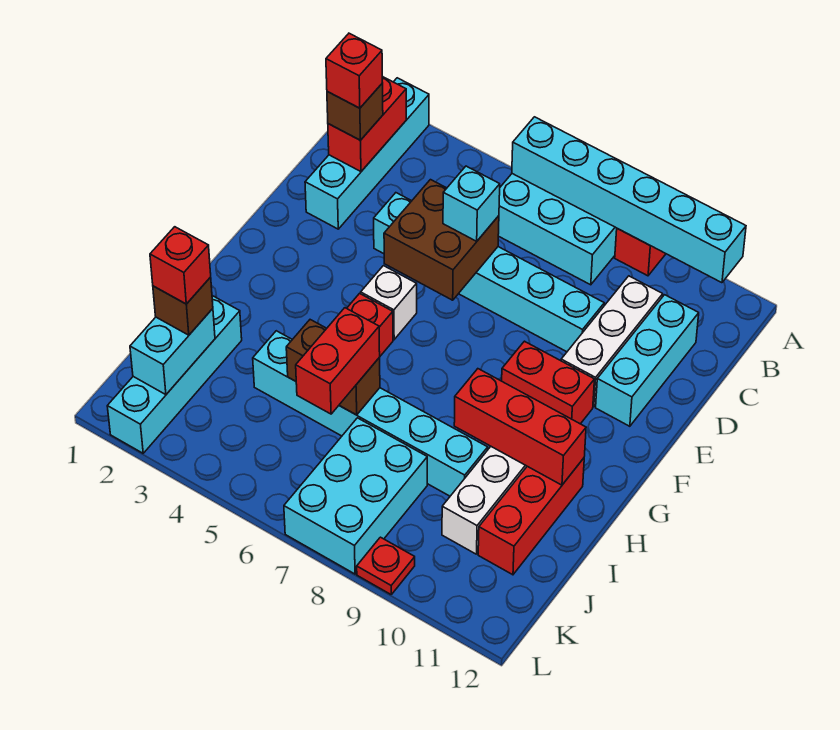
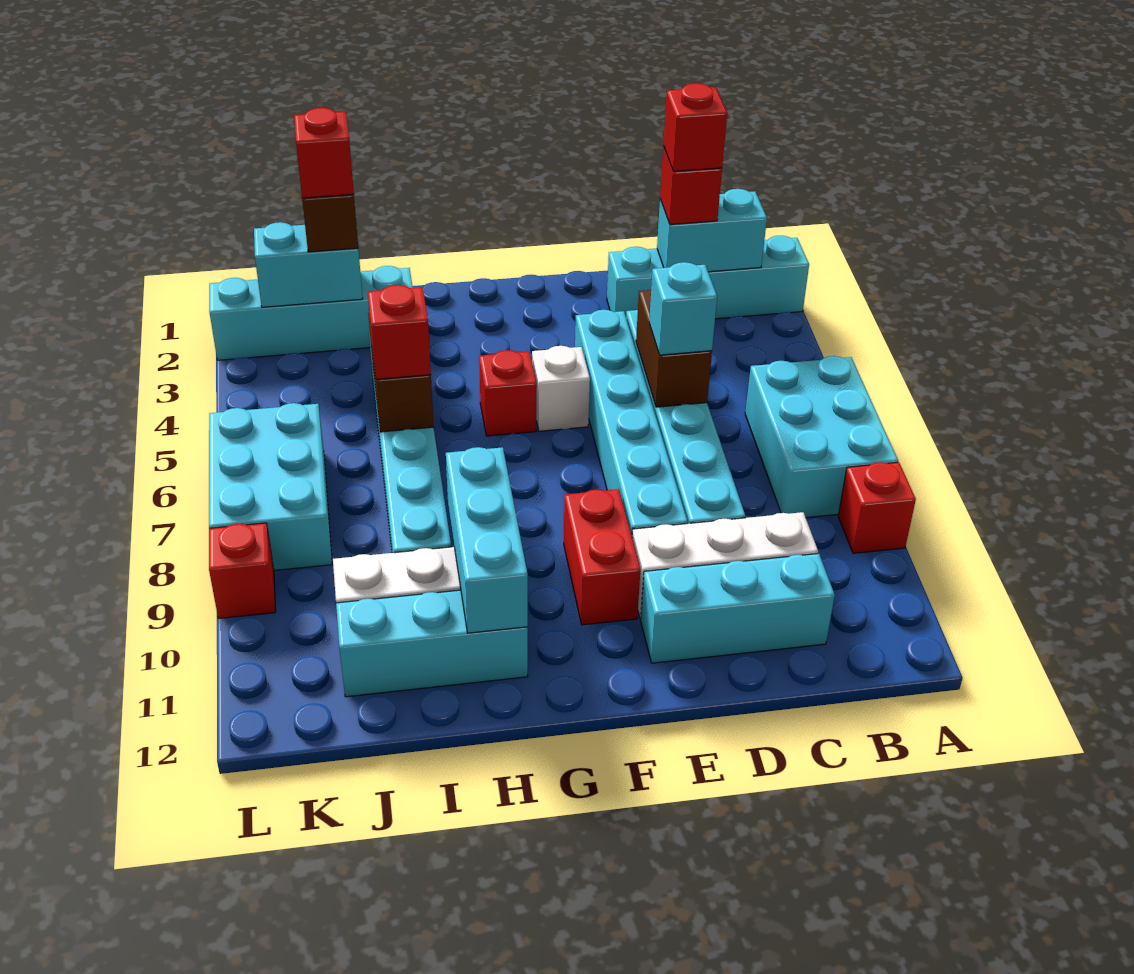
cyan 1x6 brick [512,117,746,283] -> cyan 1x6 brick moved to [575,310,688,535]
red 1x2 brick [328,76,406,172] -> cyan 1x2 brick [657,189,767,272]
brown 1x1 brick [327,83,383,140] -> red 1x1 brick [660,146,722,225]
brown 2x2 brick [384,180,499,300] -> brown 1x2 brick [636,290,712,407]
red 1x3 brick [454,369,586,485] -> cyan 1x3 brick [446,447,528,633]
red 1x3 brick [478,458,584,575] -> cyan 1x3 brick [336,590,528,697]
red 1x2 brick [296,308,380,414] -> red 1x1 brick [368,285,431,379]
cyan 2x3 brick [284,418,427,574] -> cyan 2x3 brick turned to [209,403,332,570]
red 1x1 plate [357,537,415,594] -> red 1x1 brick [209,523,276,619]

